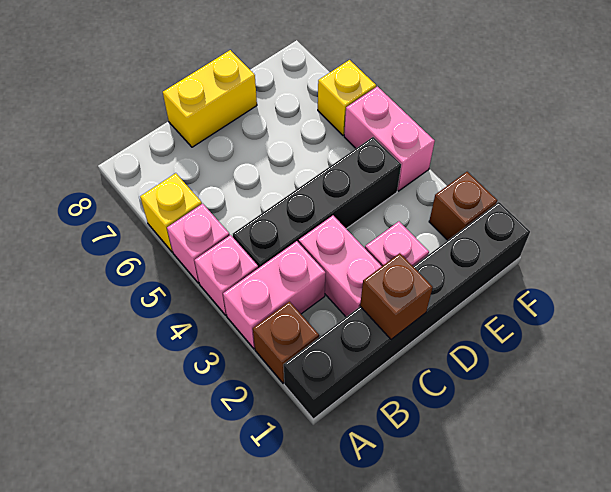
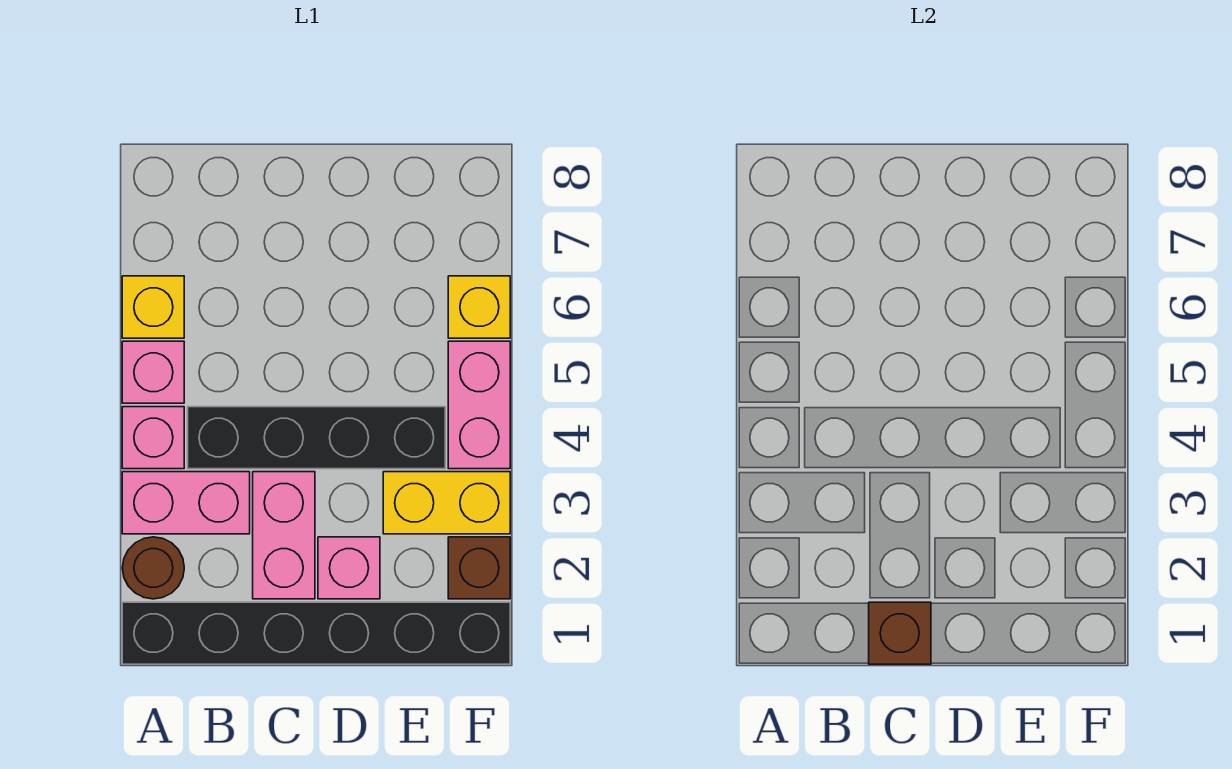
brown 1x1 brick [253,301,319,383] -> brown 1x1 round brick [122,537,184,599]
yellow 1x2 brick [163,50,257,147] -> yellow 1x2 brick moved to [383,472,510,534]

